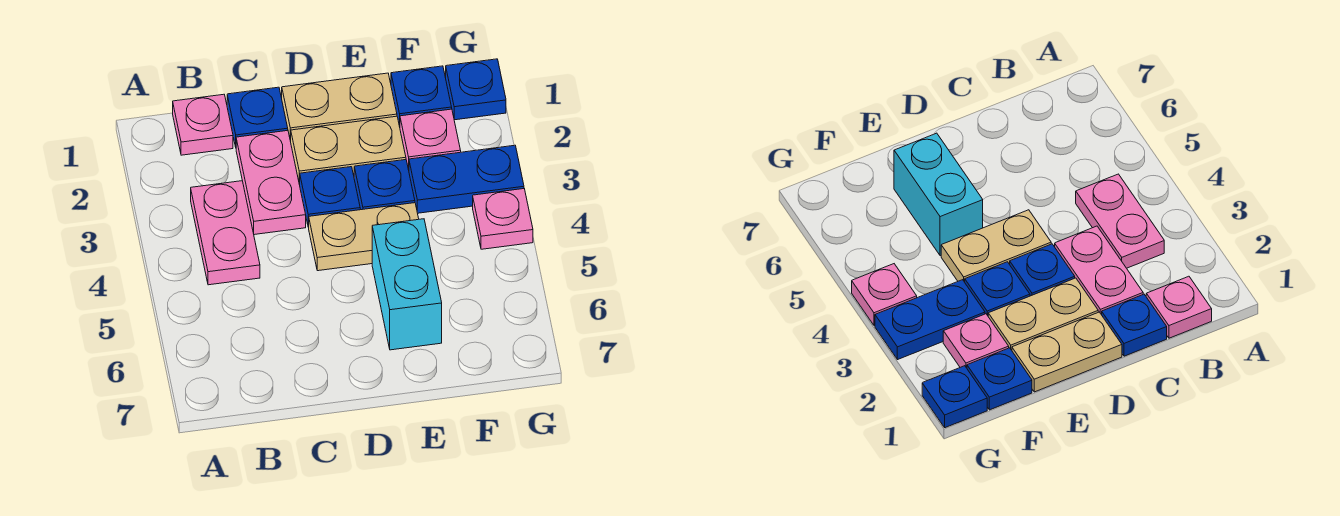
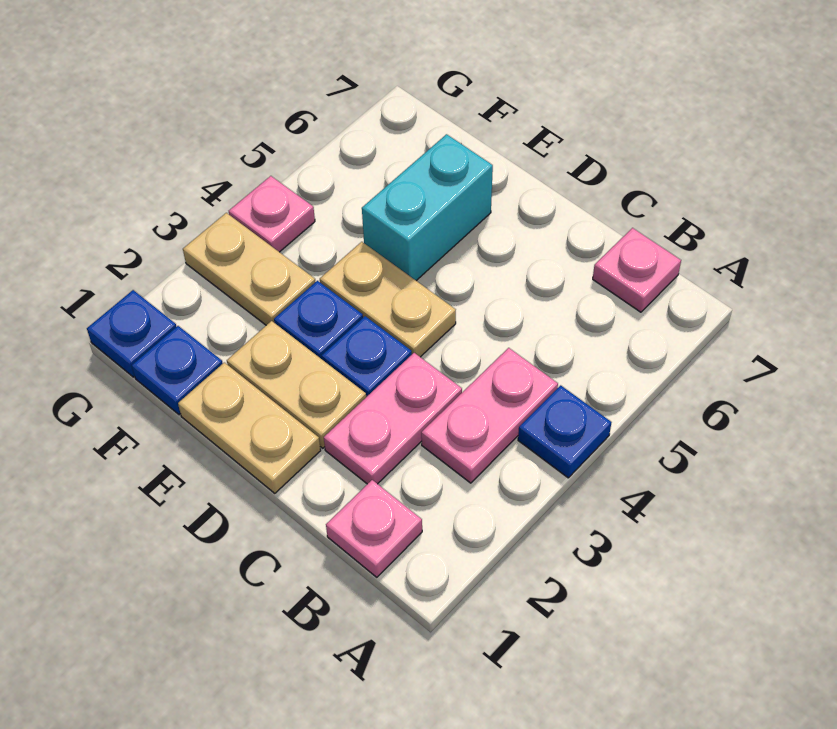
blue 1x1 plate [227,87,288,147] -> blue 1x1 plate moved to [518,385,612,478]
pink 1x1 plate [400,109,461,170] -> pink 1x1 plate moved to [593,228,681,312]
blue 1x2 plate [409,145,524,213] -> tan 1x2 plate [183,213,315,325]

